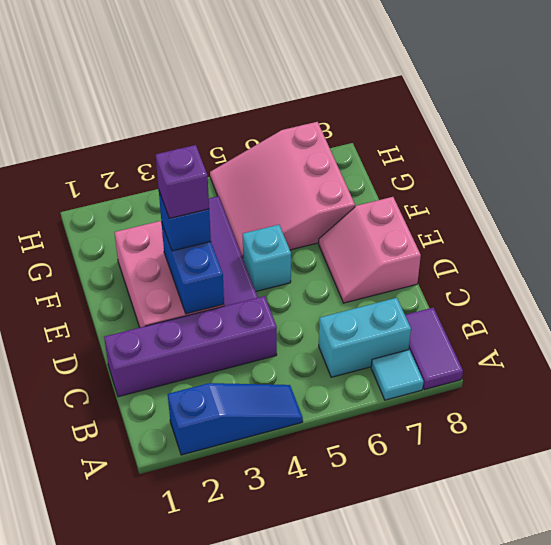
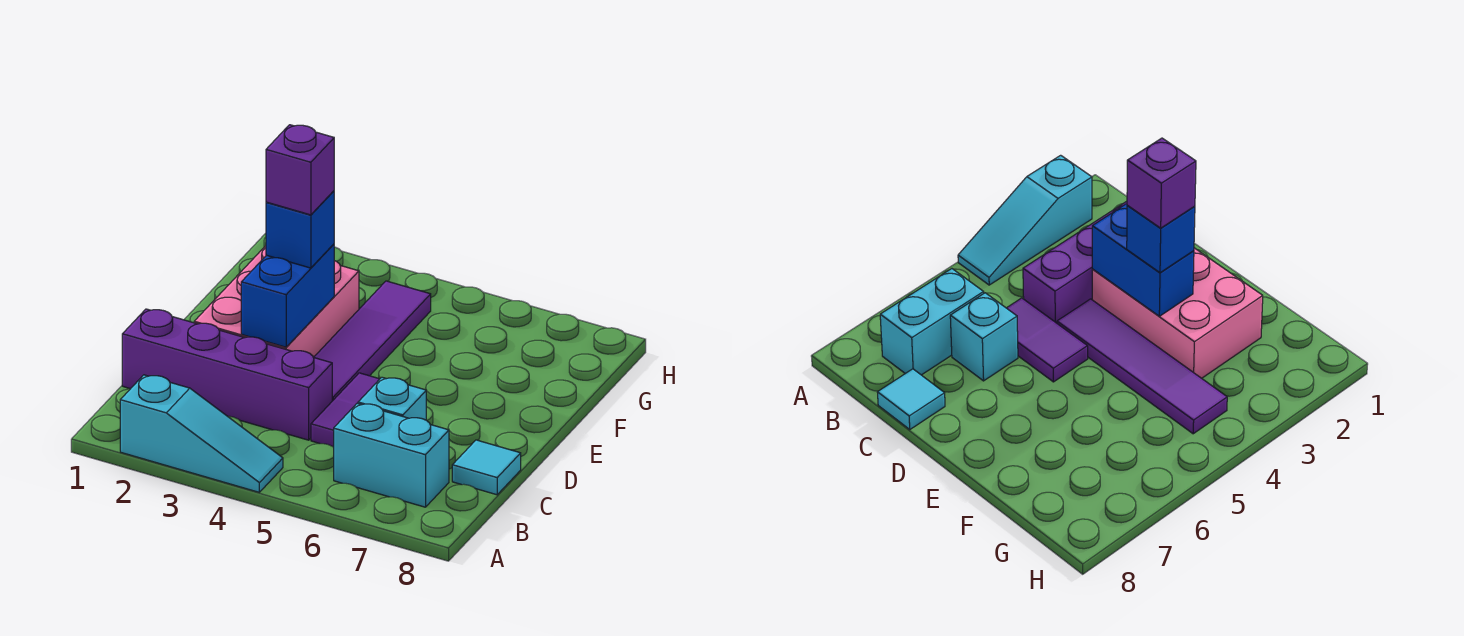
blue 1x3 slope [168,383,303,455] -> cyan 1x3 slope [120,375,283,492]
cyan 1x1 tile [371,350,424,400] -> cyan 1x1 tile moved to [452,440,521,495]
purple 1x2 tile [405,307,463,390] -> purple 1x2 tile moved to [311,373,379,447]
pink 2x2 slope [319,197,421,303] -> none
cyan 1x1 brick [243,225,291,291] -> cyan 1x1 brick moved to [358,377,426,420]
pink 3x3 slope [210,122,355,257] -> none

